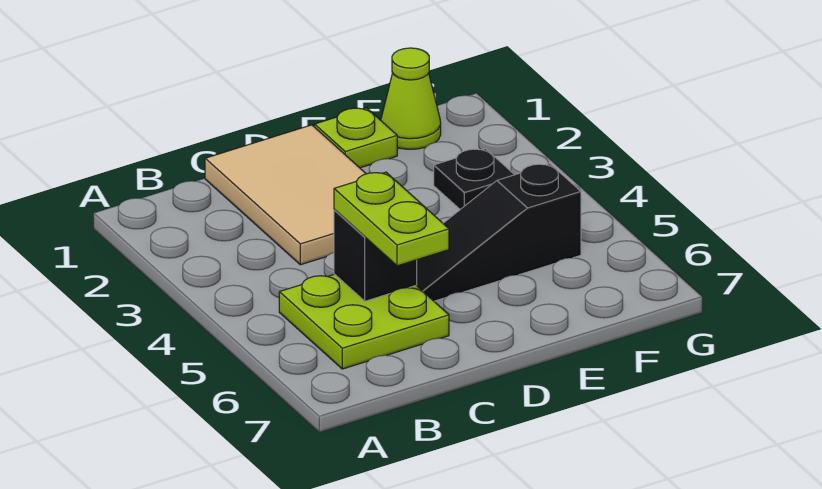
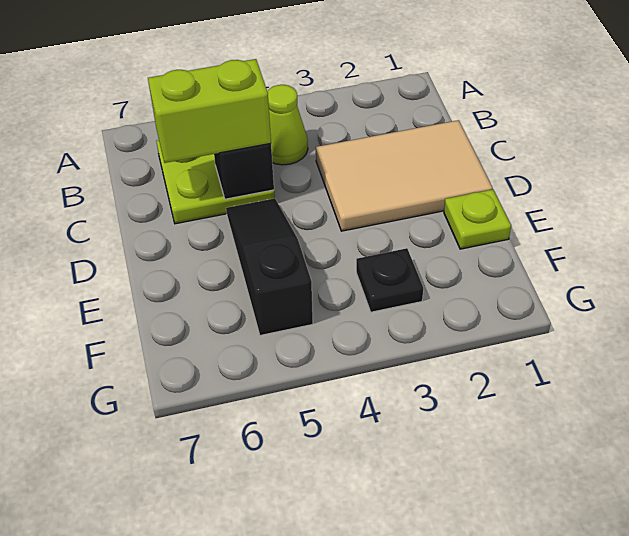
lime 1x2 plate [334,172,449,266] -> lime 1x2 brick [148,59,271,163]
lime 1x1 cone [381,48,441,149] -> lime 1x1 cone moved to [267,85,308,165]

